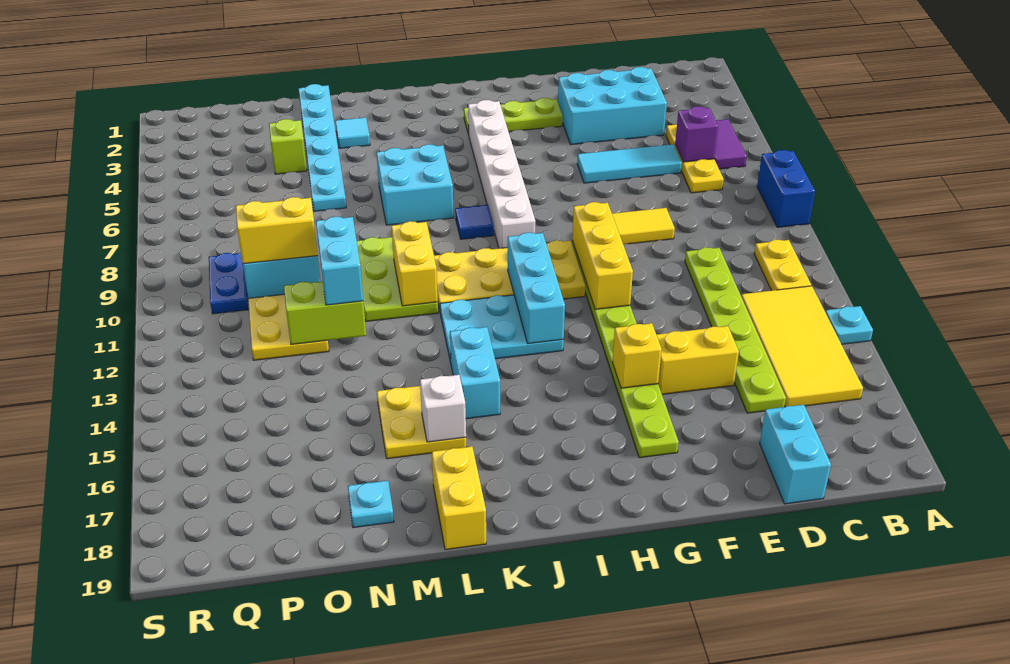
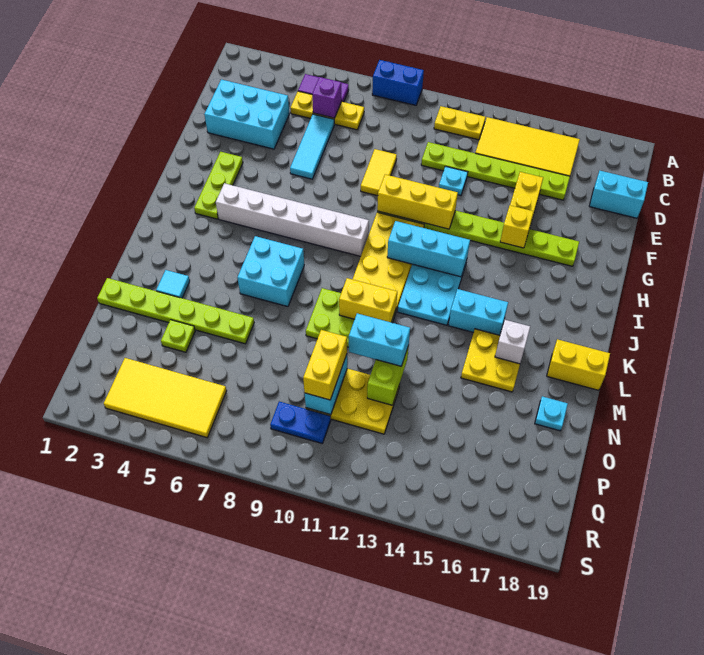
cyan 1x1 plate [826,306,873,344] -> cyan 1x1 plate moved to [439,166,468,196]
cyan 2x3 brick [558,67,667,144] -> cyan 2x3 brick turned to [204,79,289,149]
blue 1x1 tile [455,205,494,239] -> none
cyan 1x6 plate [299,84,346,211] -> lime 1x6 plate [97,278,254,344]
lime 1x1 brick [269,119,307,174] -> lime 1x1 plate [161,320,195,352]
none -> yellow 2x4 tile [104,358,227,438]

